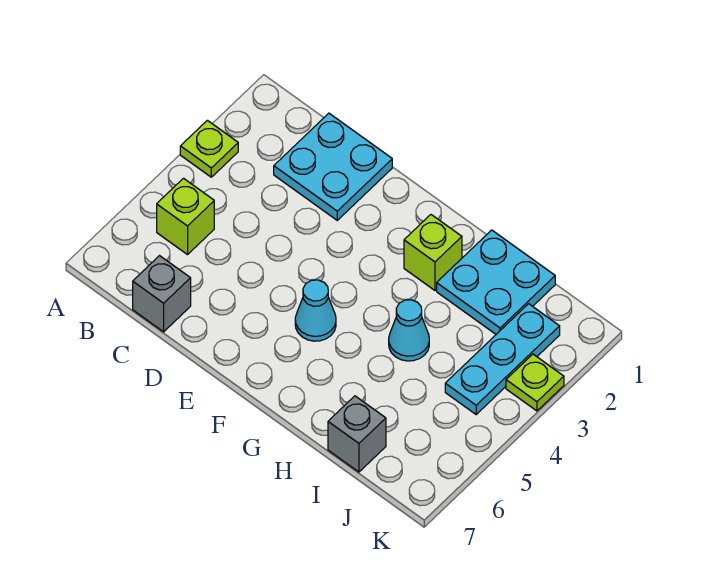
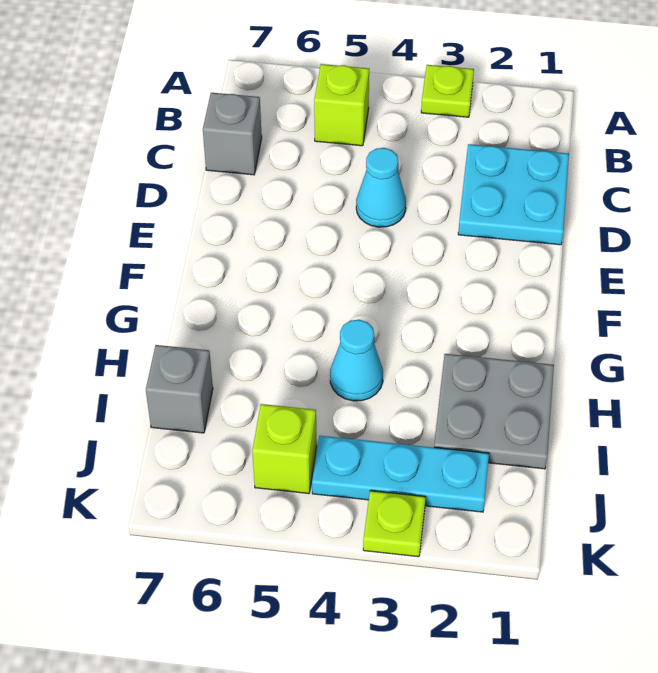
cyan 1x1 cone [295,280,336,341] -> cyan 1x1 cone moved to [356,148,406,227]
lime 1x1 brick [404,215,462,290] -> lime 1x1 brick moved to [252,404,317,494]
cyan 2x2 plate [437,230,555,334] -> grey 2x2 plate [434,354,554,469]

